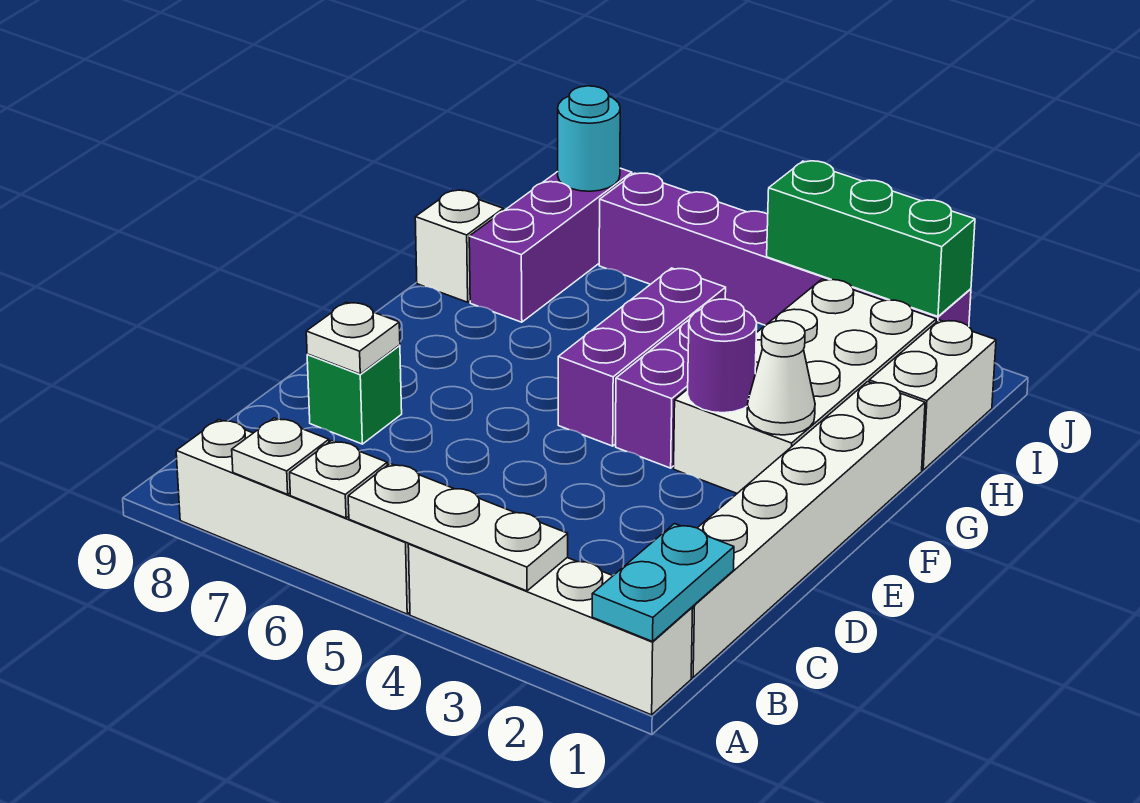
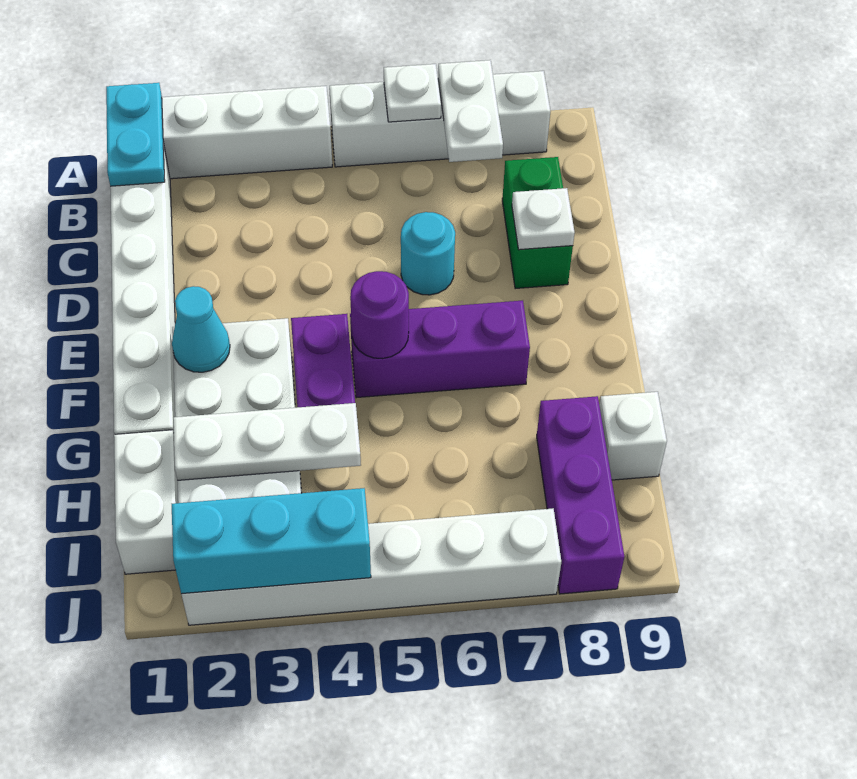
white 1x3 plate [348,463,568,591] -> white 1x3 plate moved to [173,403,361,480]
white 1x1 plate [232,418,329,494] -> white 1x2 plate [438,60,503,162]
green 1x1 brick [307,345,402,444] -> green 1x2 brick [502,157,573,289]
white 1x1 cone [747,321,815,435] -> cyan 1x1 cone [172,286,230,372]
purple 1x1 round brick [688,299,757,413] -> purple 1x1 round brick moved to [350,271,409,359]
purple 1x3 brick [558,268,726,446] -> purple 1x3 brick turned to [350,301,530,398]
purple 1x6 brick [599,173,971,326] -> white 1x6 brick [181,509,561,625]
green 1x3 brick [767,161,975,317] -> cyan 1x3 brick [172,488,371,594]
cyan 1x1 round brick [558,86,620,191] -> cyan 1x1 round brick moved to [401,212,455,295]

